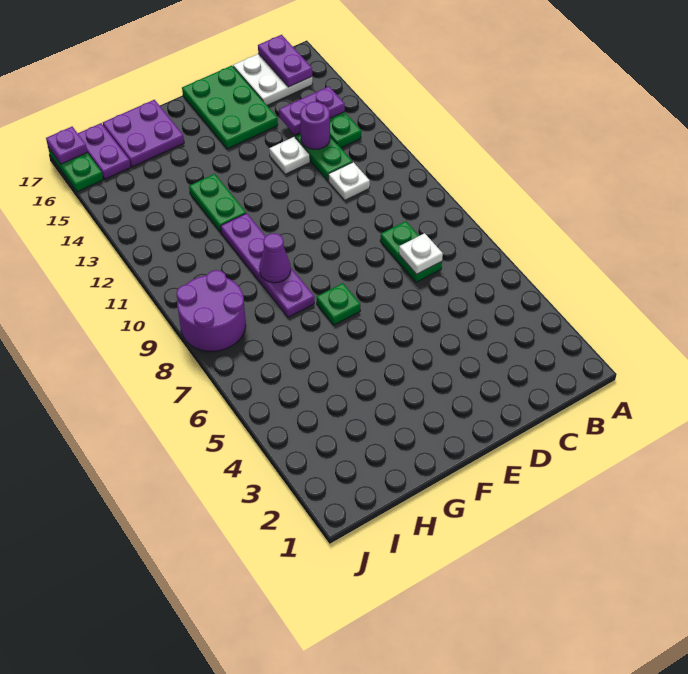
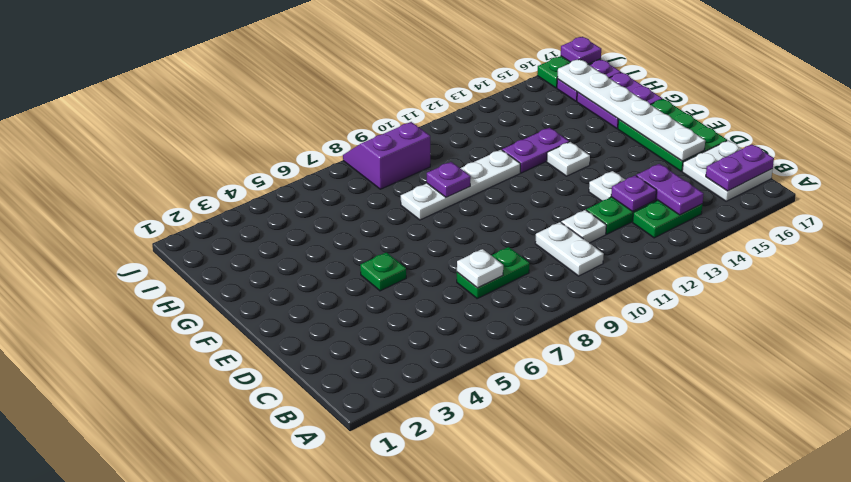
none -> white 1x2 plate [535,222,604,276]
purple 1x1 round brick [300,102,330,149] -> purple 1x1 plate [611,175,656,212]
green 2x3 plate [182,66,278,149] -> green 2x3 plate turned to [618,99,727,171]
none -> white 1x6 plate [557,59,705,161]
green 1x1 plate [317,283,360,325] -> green 1x1 plate moved to [360,252,406,291]
none -> white 1x1 plate [547,142,590,176]
purple 1x4 plate [221,213,314,317] -> white 1x4 plate [401,150,520,220]
purple 1x1 cone [259,233,291,283] -> purple 1x1 plate [427,162,471,197]
green 1x2 plate [189,174,246,232] -> purple 1x2 plate [502,128,569,173]
purple 2x2 round brick [176,270,246,351] -> purple 2x2 slope [343,122,430,189]

